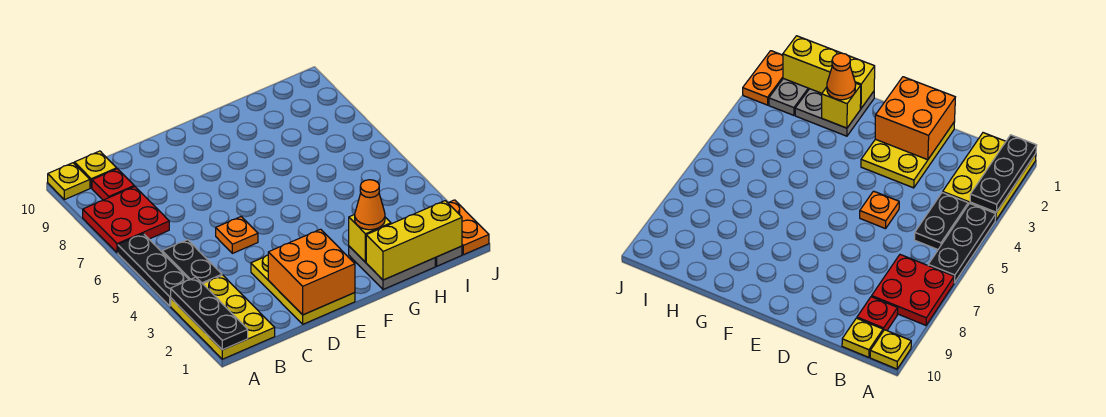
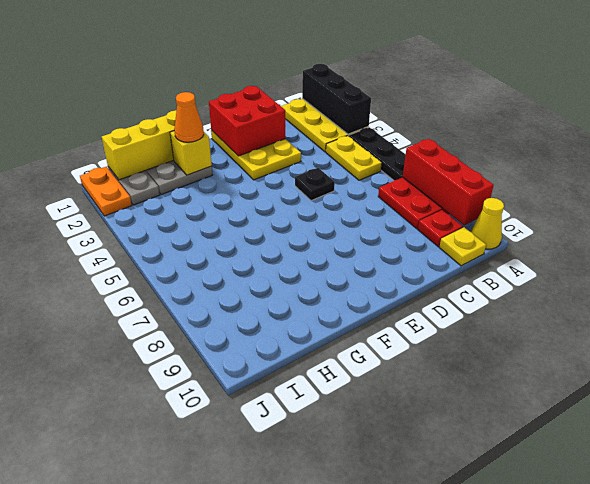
black 1x3 plate [171,277,248,350] -> black 1x3 brick [302,64,371,134]
none -> red 1x3 brick [403,139,494,225]
yellow 1x1 plate [48,163,90,200] -> yellow 1x1 cone [471,198,504,249]
black 1x2 plate [162,240,222,284] -> yellow 1x2 plate [326,136,382,180]
orange 2x2 brick [268,229,355,315] -> red 2x2 brick [209,86,285,156]
orange 1x1 plate [216,217,258,253] -> black 1x1 plate [295,168,335,201]

